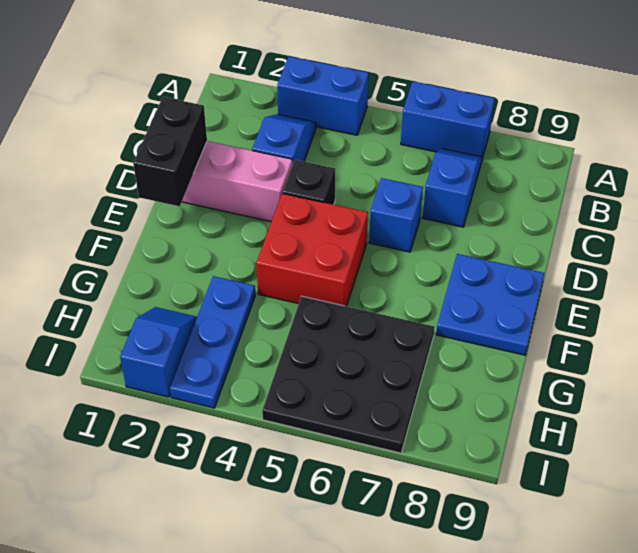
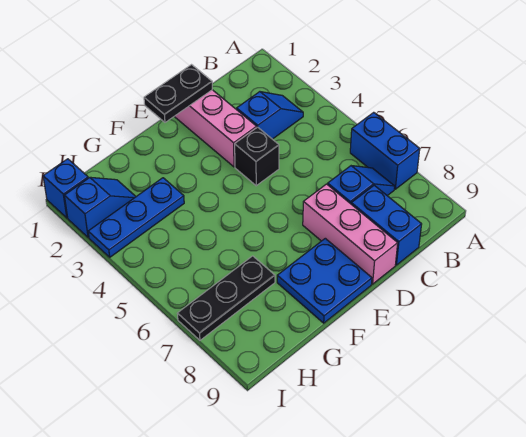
blue 1x2 brick [277,56,369,135] -> blue 1x2 brick moved to [351,185,422,265]
black 1x2 brick [133,97,207,206] -> black 1x2 plate [144,65,212,122]
blue 1x1 brick [369,178,423,252] -> blue 1x1 brick moved to [43,159,88,218]
none -> pink 1x3 brick [303,184,398,284]
red 2x2 brick [256,193,368,306] -> none
black 3x3 plate [262,296,435,453] -> black 1x3 plate [177,256,275,340]

